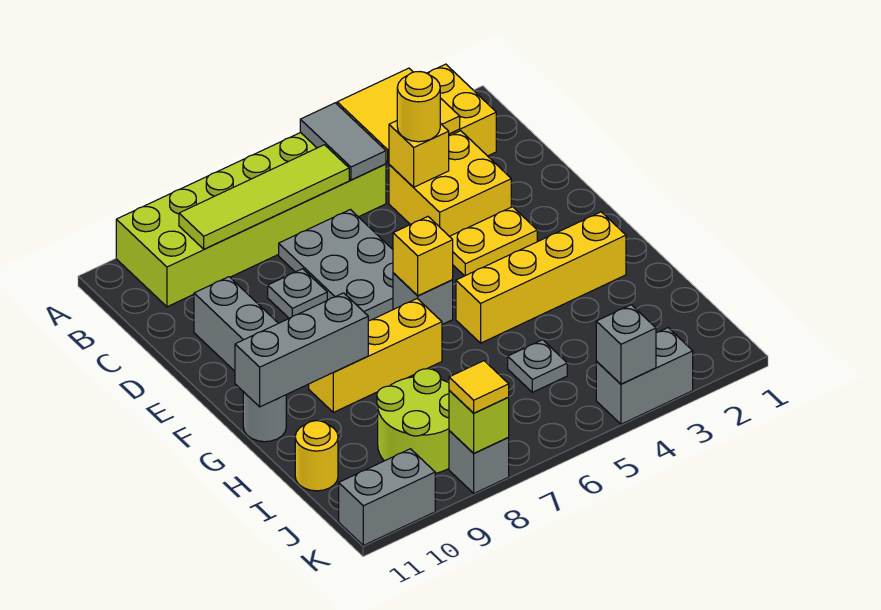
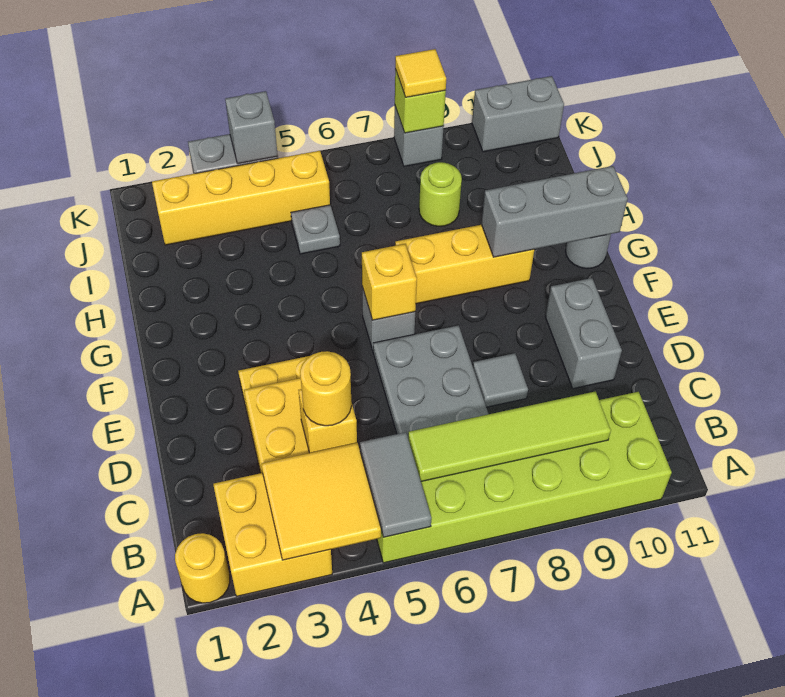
grey 1x1 plate [268,269,327,318] -> grey 1x1 tile [473,353,528,407]
yellow 1x4 brick [456,212,626,343] -> yellow 1x4 brick moved to [152,151,330,245]
lime 2x2 round brick [377,369,449,473] -> lime 1x1 round brick [419,162,462,226]
yellow 1x1 round brick [295,421,338,491] -> yellow 1x1 round brick moved to [175,533,230,603]

